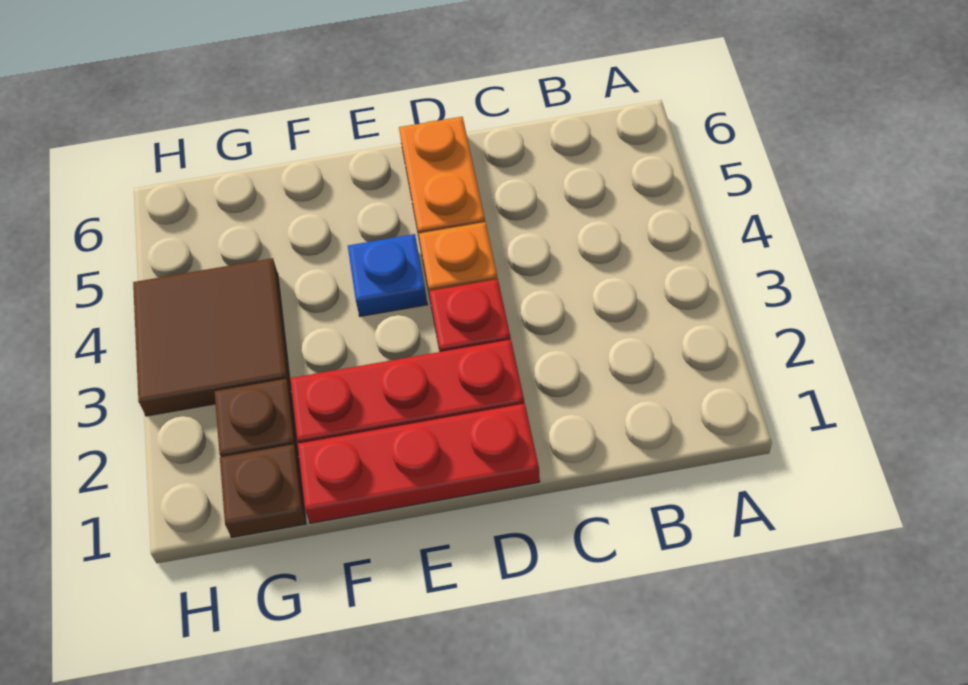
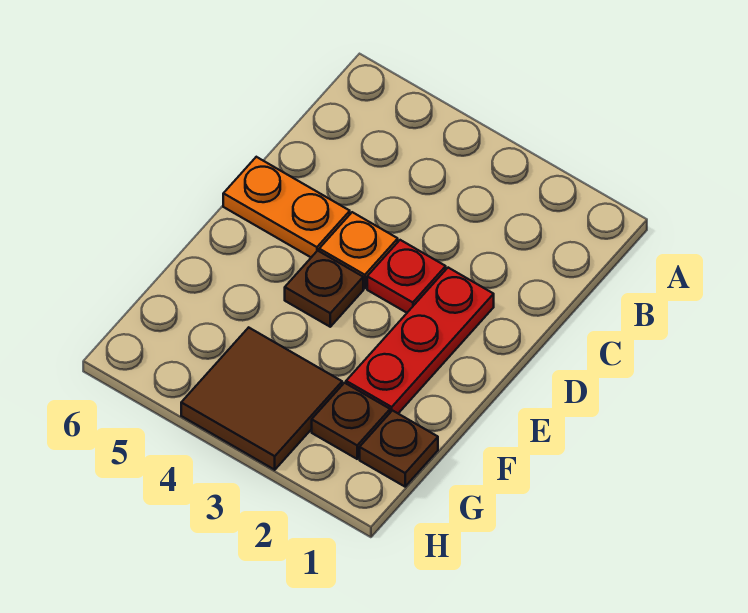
red 1x3 plate [298,404,540,523] -> none
blue 1x1 plate [348,234,427,316] -> brown 1x1 plate [285,251,363,327]

